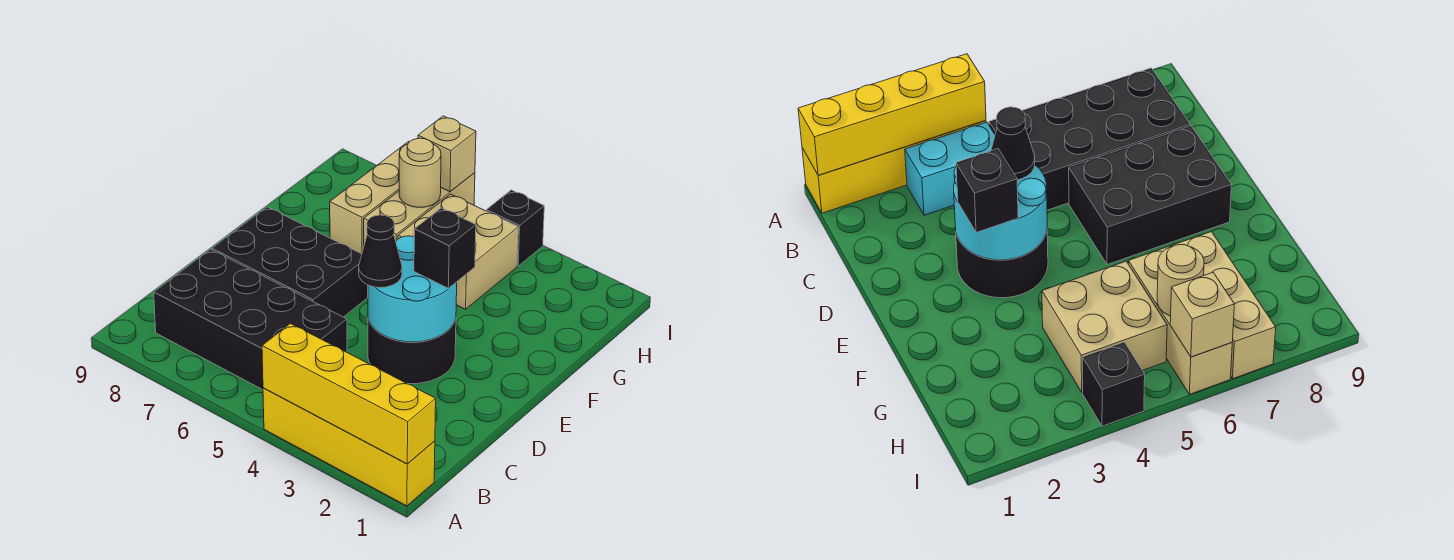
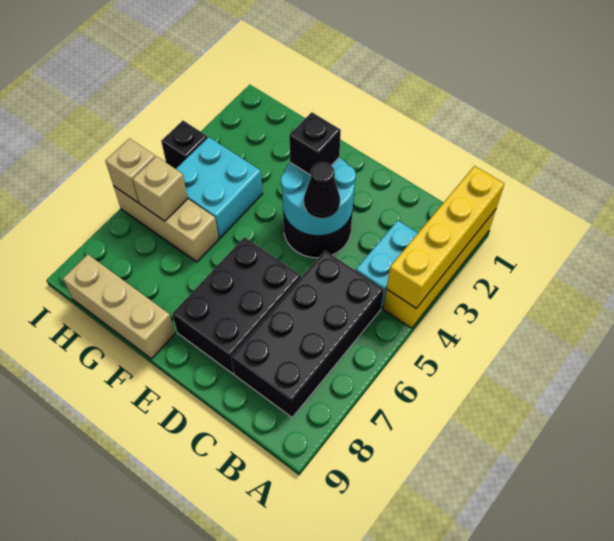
tan 2x2 brick [398,194,518,309] -> cyan 2x2 brick [176,137,263,238]
tan 1x3 brick [330,141,409,254] -> tan 1x3 brick moved to [63,254,175,359]
tan 1x1 round brick [399,138,441,208] -> tan 1x1 brick [133,156,188,221]

